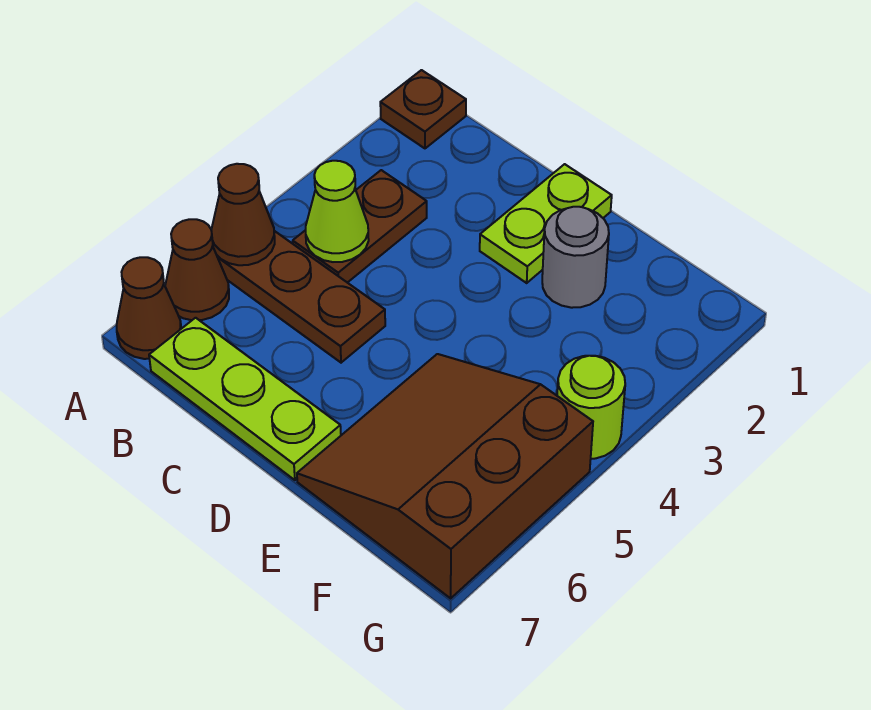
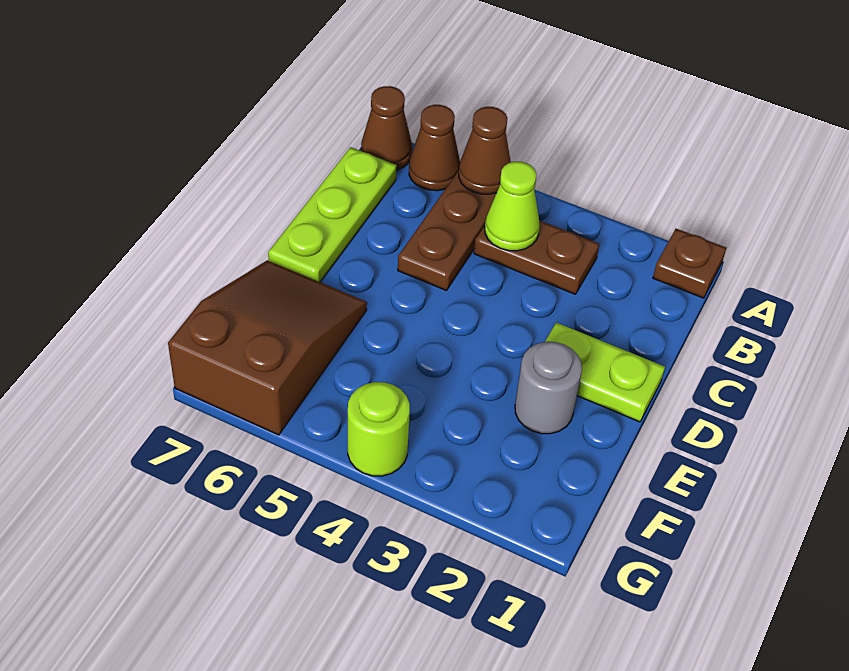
brown 3x3 slope [297,354,593,598] -> brown 2x3 slope [168,260,367,435]

